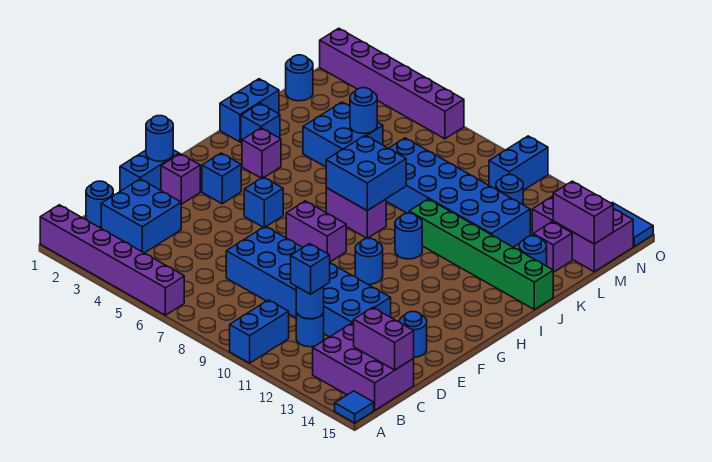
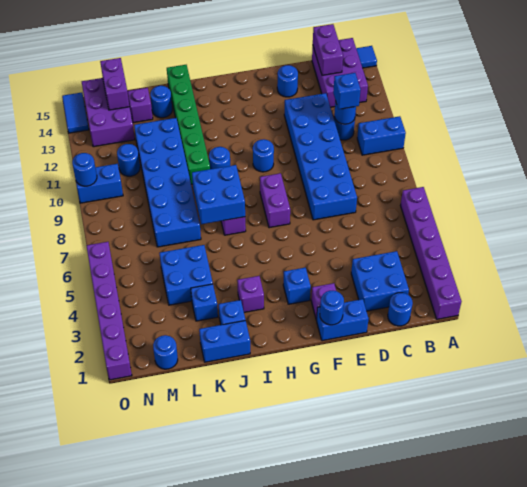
blue 1x1 brick [244,177,283,227] -> blue 1x1 brick moved to [191,284,218,321]
blue 1x1 round brick [350,88,377,133] -> blue 1x1 round brick moved to [72,153,97,186]

